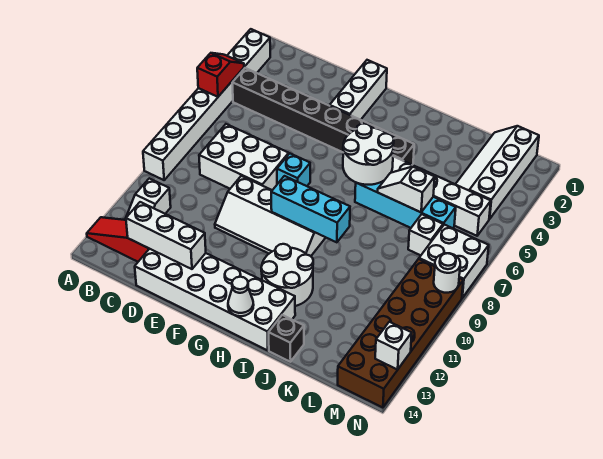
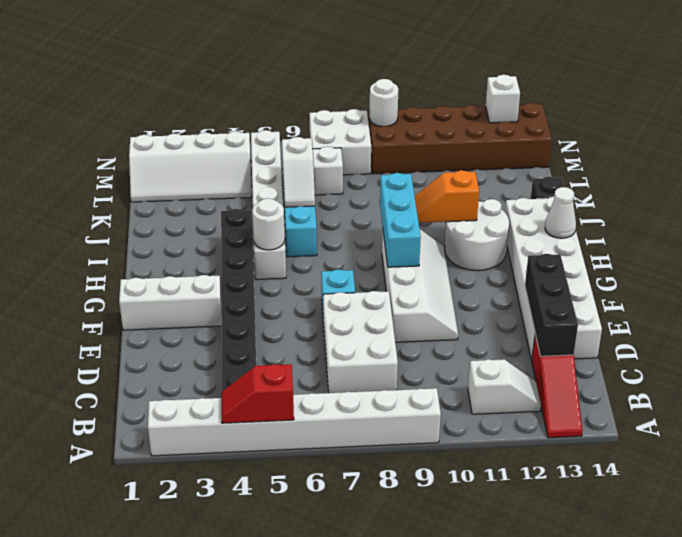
white 1x3 brick [126,202,206,269] -> black 1x3 brick [525,254,578,356]
white 2x2 round brick [343,124,394,185] -> white 1x1 round brick [252,198,285,250]
none -> orange 1x2 slope [415,170,479,223]

